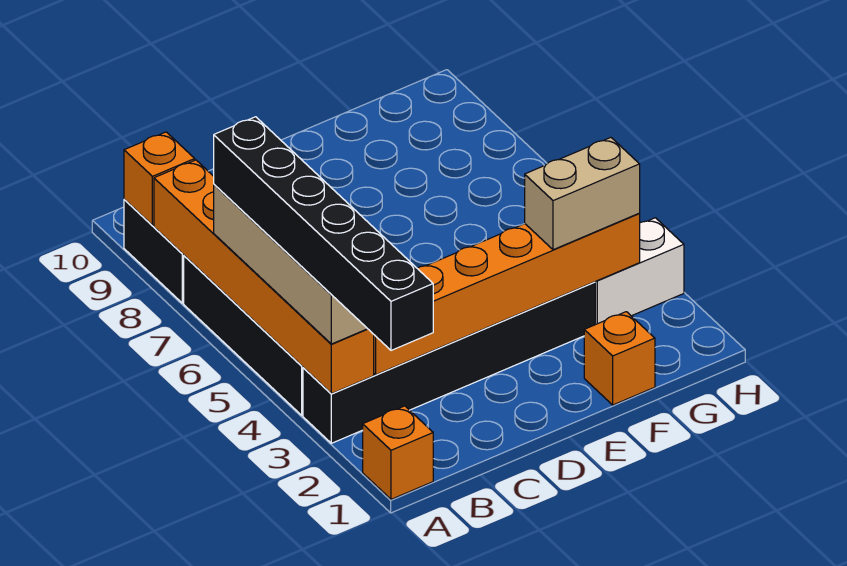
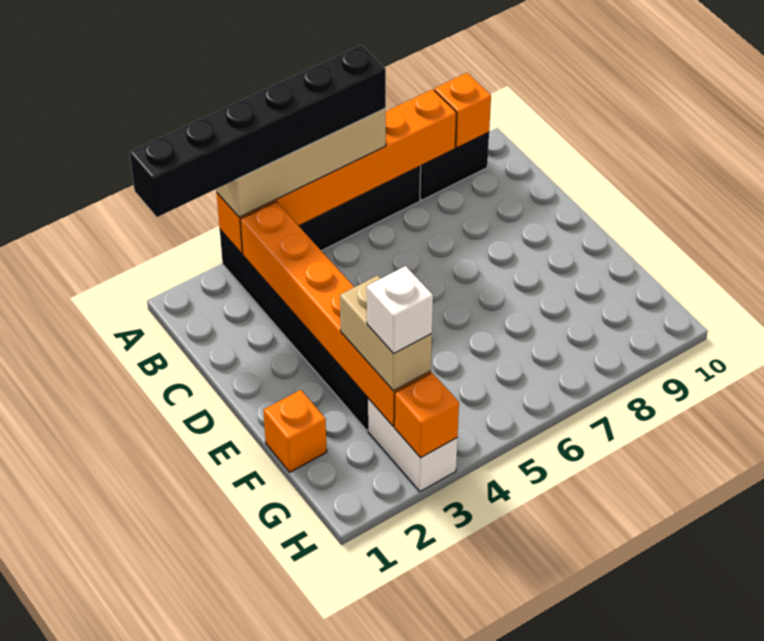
orange 1x1 brick [363,406,433,499] -> orange 1x1 brick moved to [394,373,459,458]
none -> white 1x1 brick [367,266,433,354]

